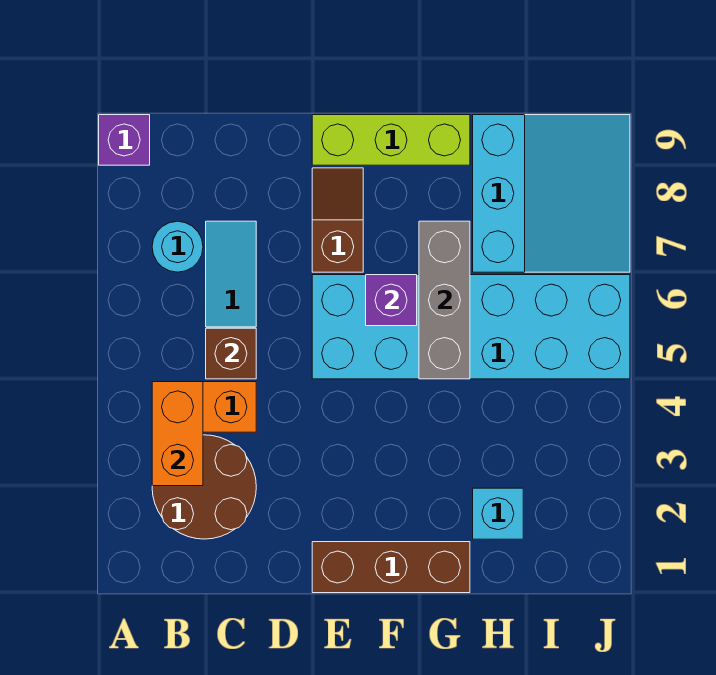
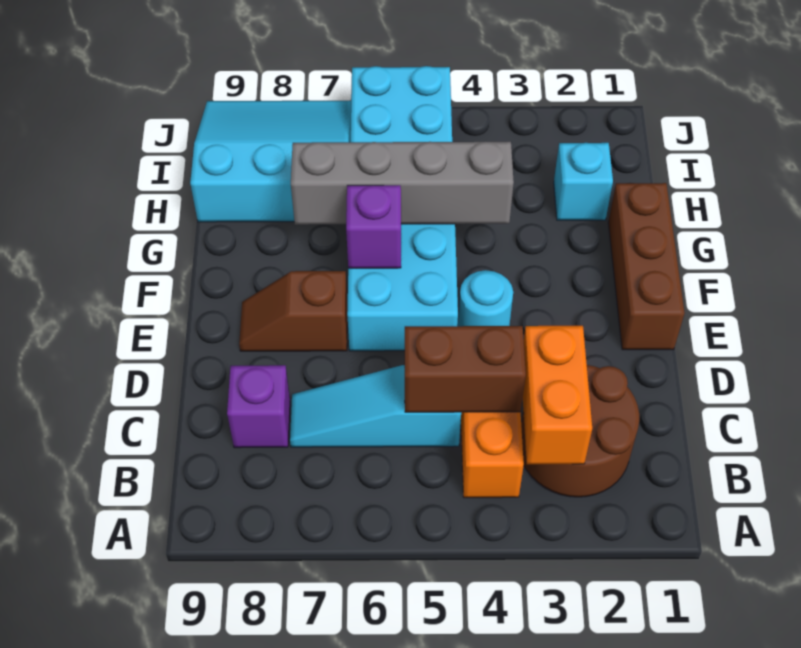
purple 1x1 brick [99,115,150,165] -> purple 1x1 brick moved to [227,365,290,448]
orange 1x2 brick [152,382,203,486] -> orange 1x2 brick turned to [523,326,592,464]
cyan 1x1 round brick [152,221,203,272] -> cyan 1x1 round brick moved to [458,270,513,326]
brown 1x1 brick [206,328,256,379] -> brown 1x2 brick [405,326,526,412]
lime 1x3 brick [312,115,470,165] -> none
grey 1x3 brick [419,221,470,379] -> grey 1x4 brick [291,141,514,225]

